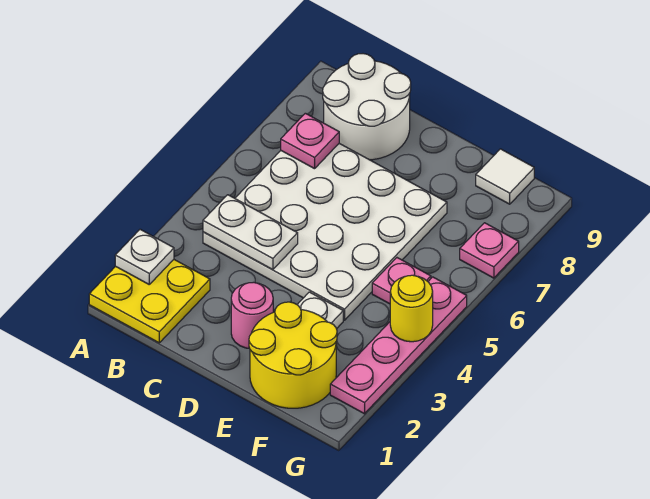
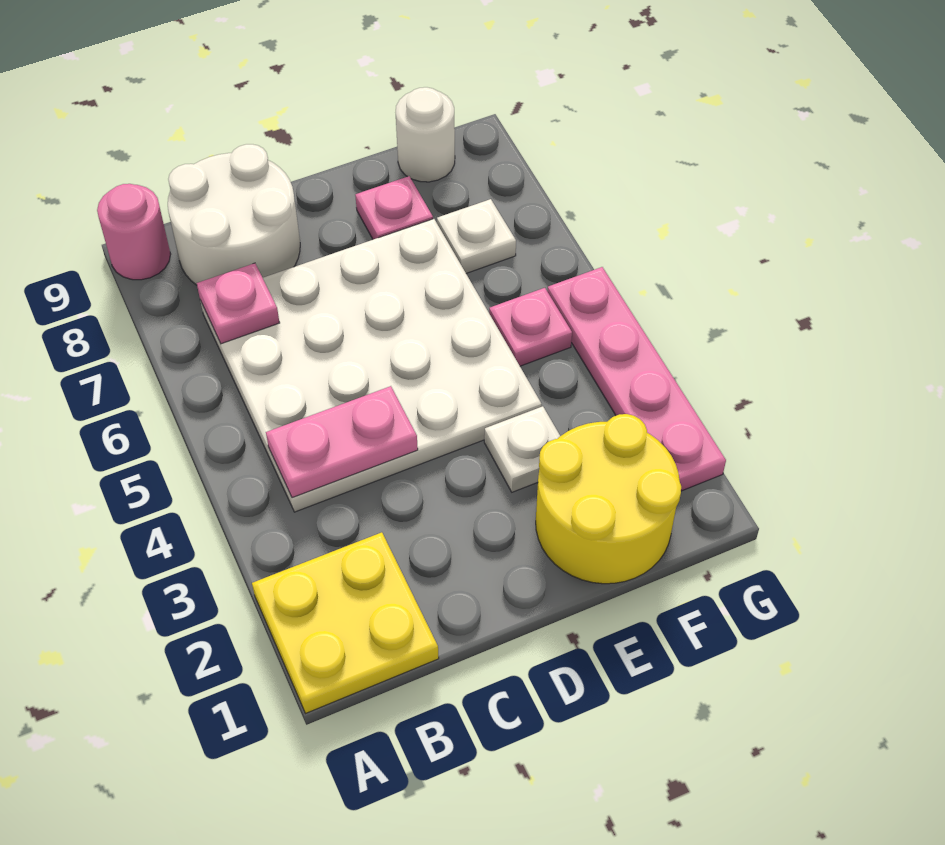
white 1x1 plate [115,229,174,284] -> white 1x1 plate moved to [437,199,516,273]
white 1x2 plate [203,195,298,270] -> pink 1x2 plate [266,386,418,498]
pink 1x1 round brick [231,282,273,349] -> pink 1x1 round brick moved to [97,184,171,280]
white 1x1 tile [476,149,534,204] -> white 1x1 round brick [396,87,455,182]
yellow 1x1 round brick [390,275,433,342] -> none
pink 1x1 plate [460,223,519,278] -> pink 1x1 plate moved to [355,176,433,239]

